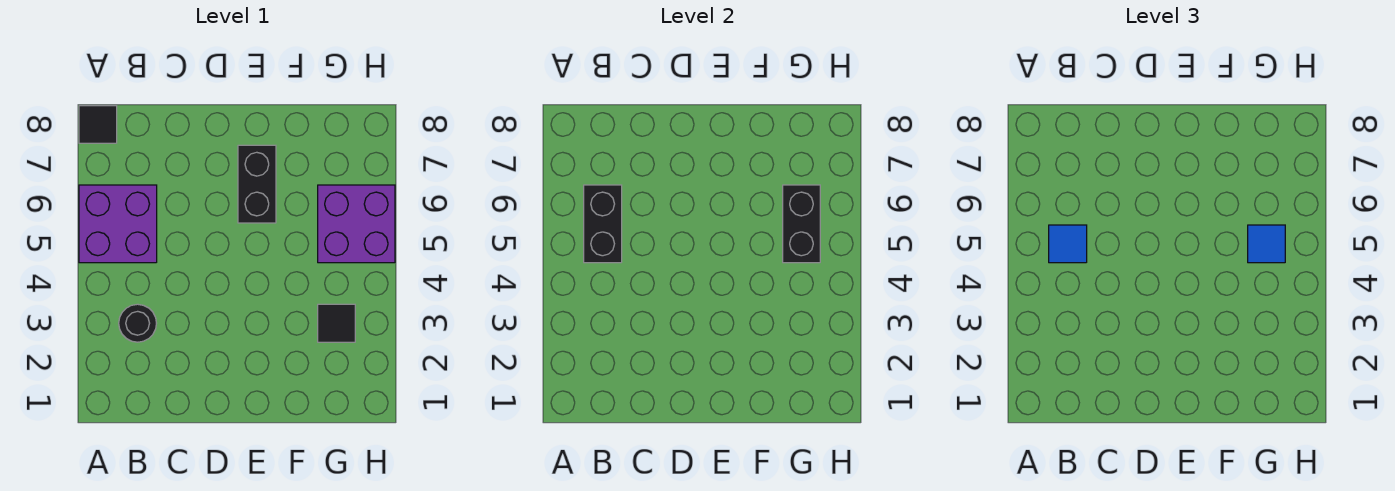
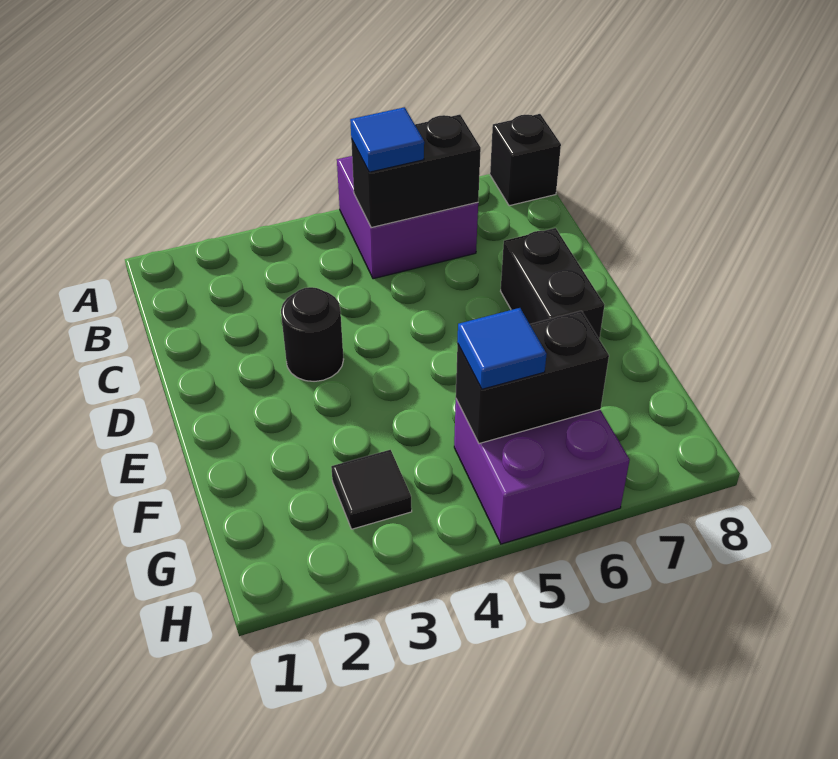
black 1x1 tile [79,106,117,143] -> black 1x1 brick [490,114,561,206]
black 1x1 round brick [119,304,157,342] -> black 1x1 round brick moved to [281,287,344,381]
black 1x2 brick [238,145,276,223] -> black 1x2 brick turned to [501,228,604,339]

